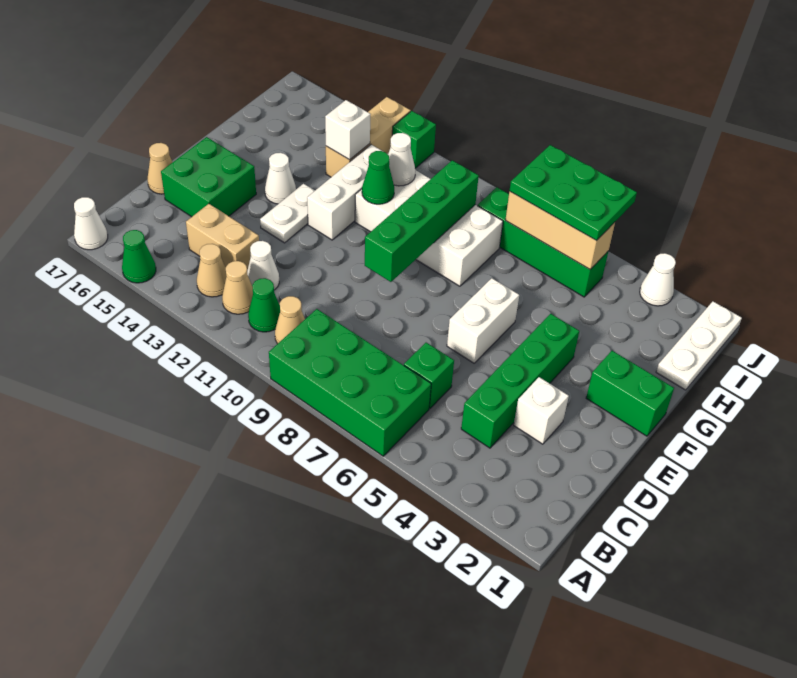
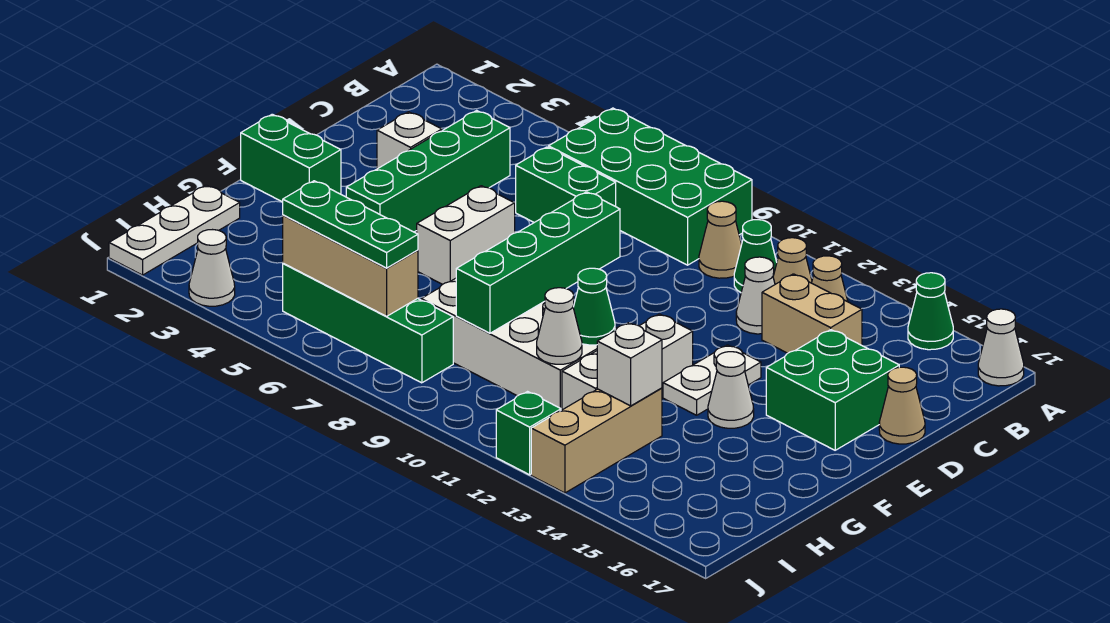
green 1x1 brick [404,343,454,408] -> green 1x2 brick [516,147,616,222]
green 2x3 plate [510,145,637,241] -> green 1x3 plate [283,181,418,268]

